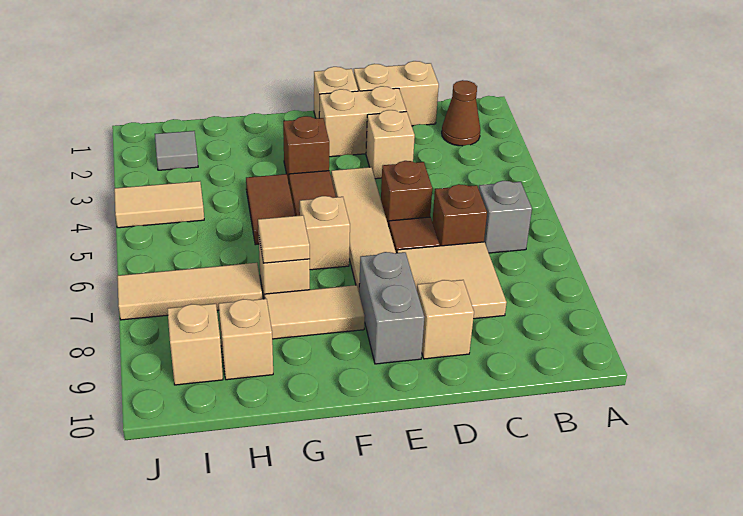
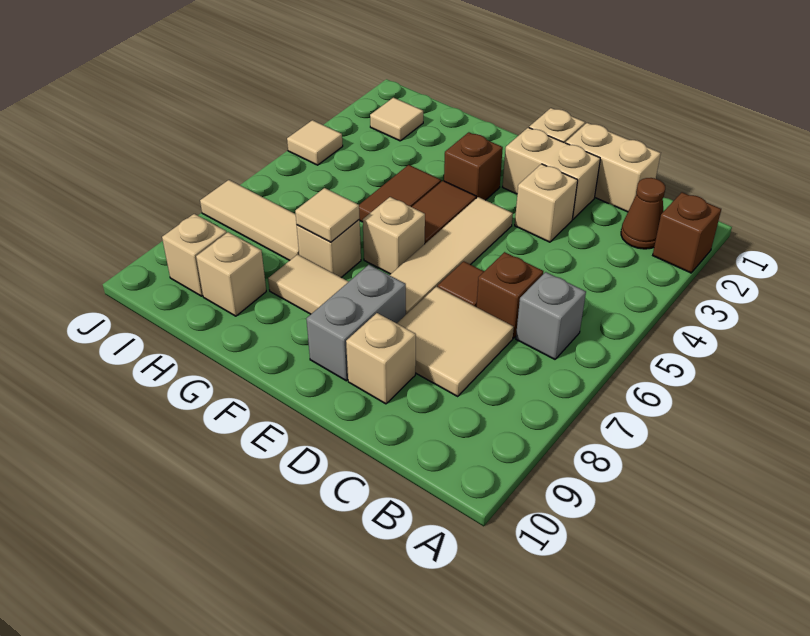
brown 1x1 brick [381,161,432,226] -> brown 1x1 brick moved to [653,192,721,273]
grey 1x1 tile [155,131,198,170] -> tan 1x1 tile [370,98,423,141]
tan 1x2 tile [114,181,204,228] -> tan 1x1 tile [287,120,343,165]

